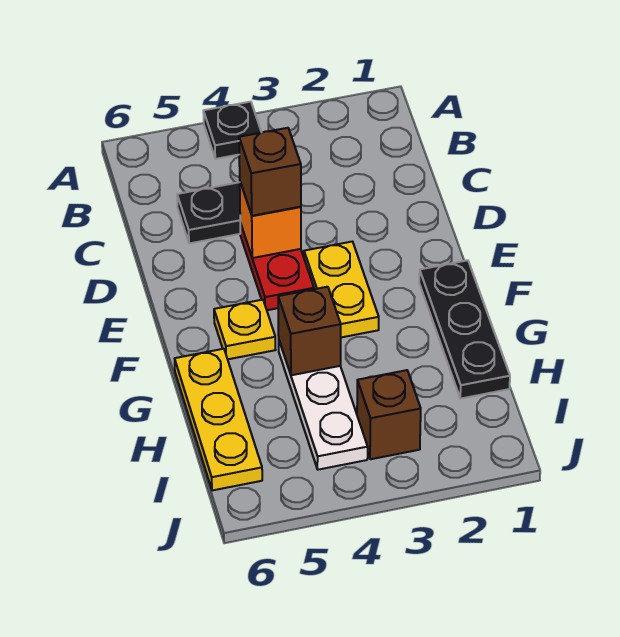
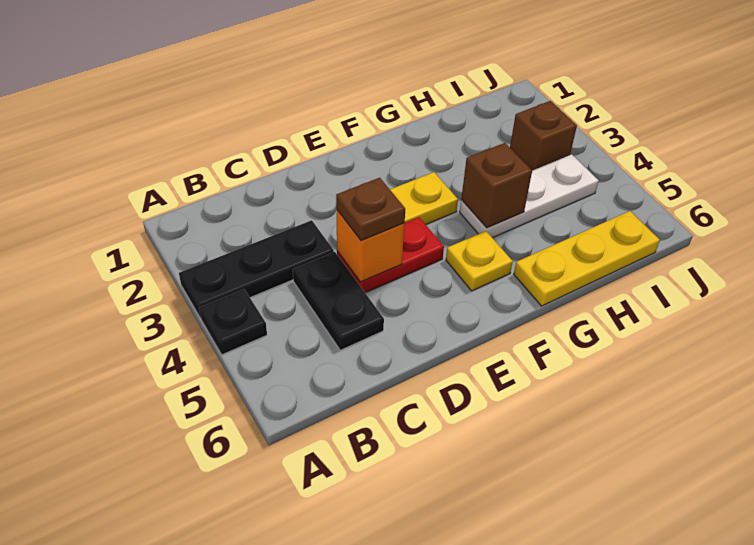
brown 1x1 brick [239,128,301,216] -> brown 1x1 plate [336,178,405,241]
black 1x3 plate [419,260,510,399] -> black 1x3 plate moved to [179,220,334,318]

